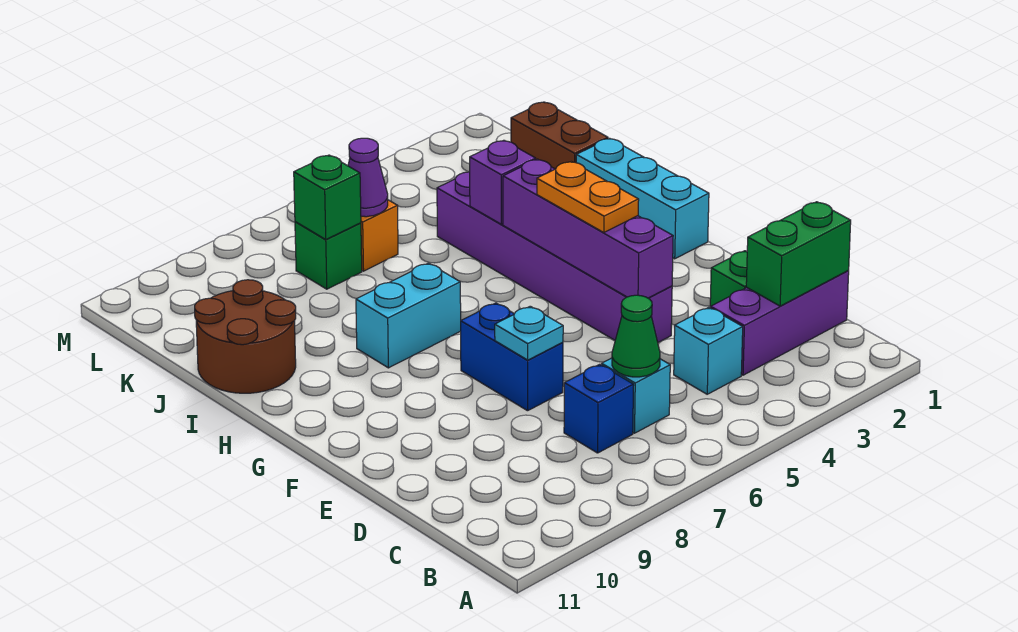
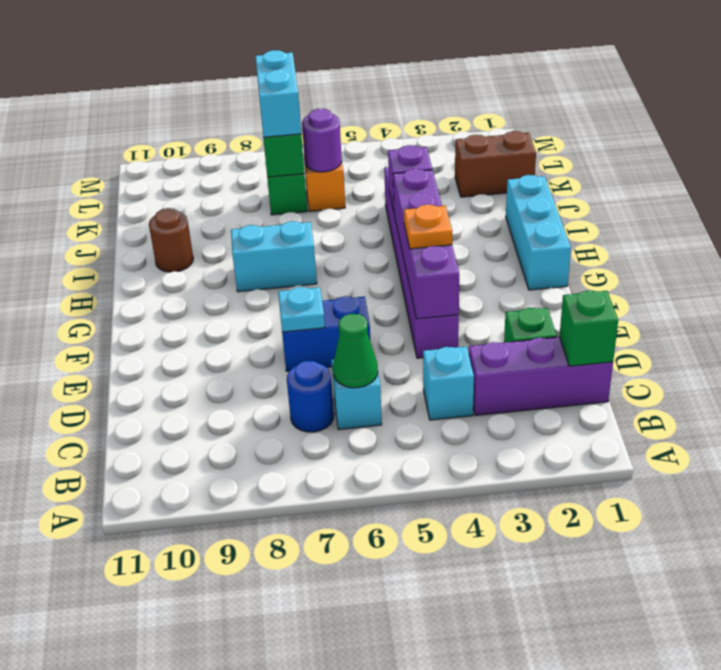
green 1x2 brick [746,202,851,306] -> green 1x1 brick [560,290,618,366]
blue 1x1 brick [564,364,634,453] -> blue 1x1 round brick [287,361,334,432]
blue 1x2 brick [461,303,563,411] -> blue 1x2 brick turned to [282,296,370,371]
orange 1x2 plate [537,161,639,233] -> orange 1x1 plate [404,205,452,249]
brown 2x2 round brick [195,280,296,393] -> brown 1x1 round brick [149,208,193,272]
brown 1x2 brick [511,102,608,169] -> brown 1x2 brick turned to [455,131,536,197]
purple 1x1 cone [348,138,388,217] -> purple 1x1 round brick [302,109,342,172]
none -> cyan 1x2 brick [255,50,301,137]

